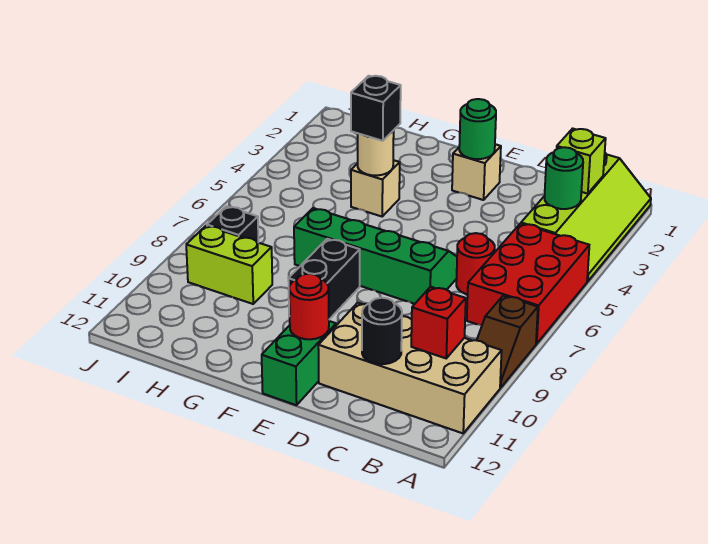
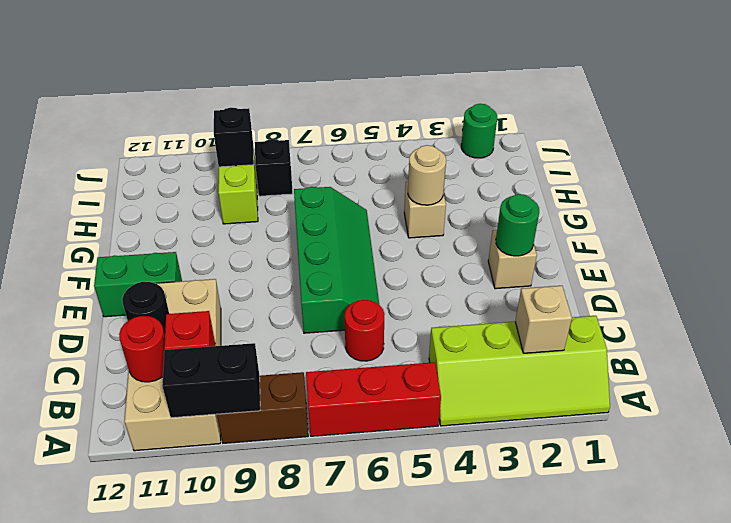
red 2x3 brick [467,224,589,344] -> red 1x3 brick [306,362,441,436]
brown 1x2 slope [477,296,538,388] -> brown 1x2 brick [217,372,308,443]
lime 1x1 brick [557,129,606,194] -> tan 1x1 brick [515,286,572,353]
green 1x1 round brick [544,147,583,209] -> green 1x1 round brick moved to [461,104,497,158]
red 1x1 round brick [289,274,329,339] -> red 1x1 round brick moved to [119,316,165,382]
black 1x2 brick [288,239,360,319] -> black 1x2 brick moved to [162,343,260,418]
black 1x1 brick [351,76,401,141] -> black 1x1 brick moved to [214,108,254,167]

